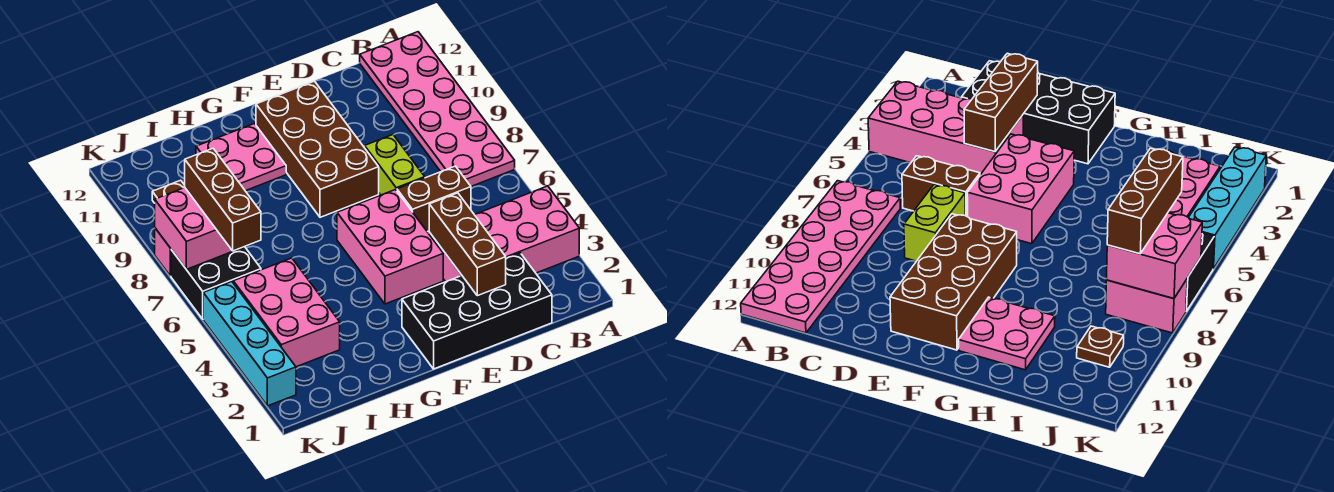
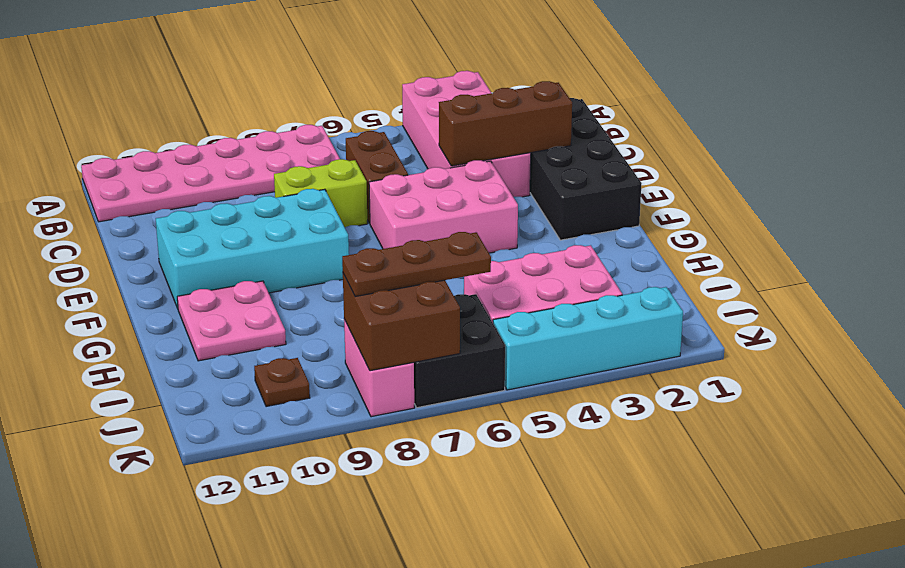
brown 2x4 brick [256,81,379,217] -> cyan 2x4 brick [156,189,349,308]
brown 1x3 brick [185,148,261,251] -> brown 1x3 plate [342,232,491,297]
pink 2x2 brick [155,188,233,269] -> brown 2x2 brick [343,274,460,371]

